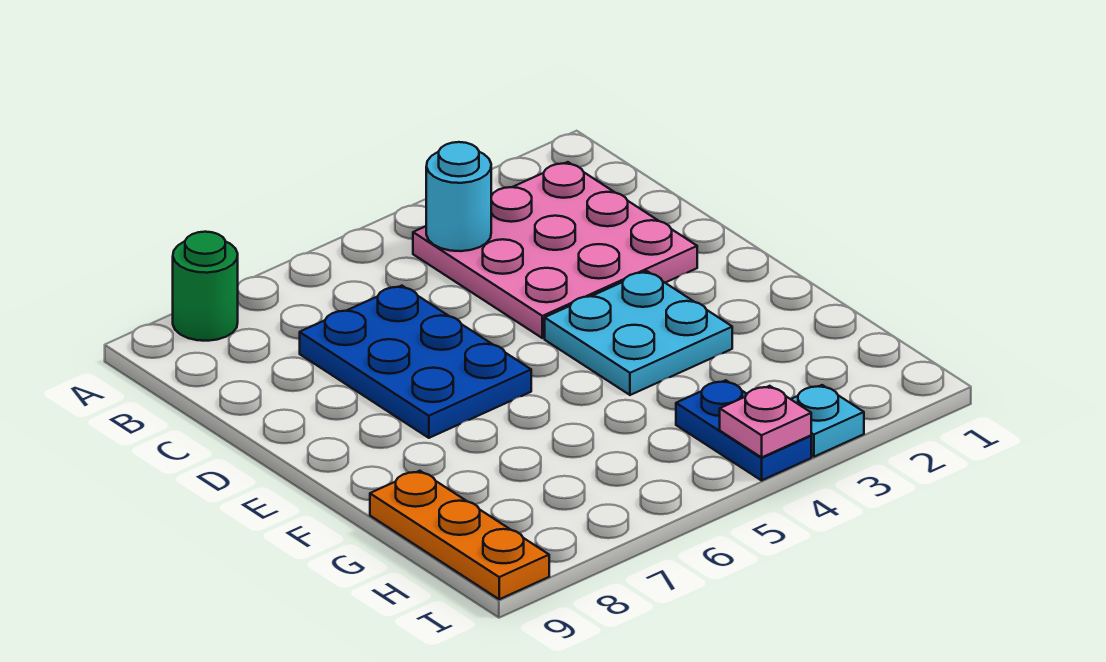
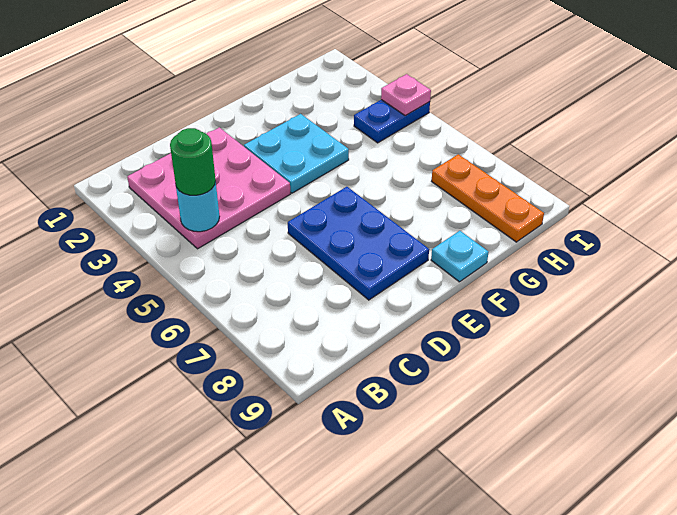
green 1x1 round brick [173,232,238,341] -> green 1x1 round brick moved to [170,128,216,195]
blue 2x3 plate [300,286,531,438] -> blue 2x3 plate turned to [288,187,429,300]
orange 1x3 plate [370,471,549,599] -> orange 1x3 plate turned to [432,154,544,242]
cyan 1x1 plate [791,385,864,457] -> cyan 1x1 plate moved to [431,231,488,282]

